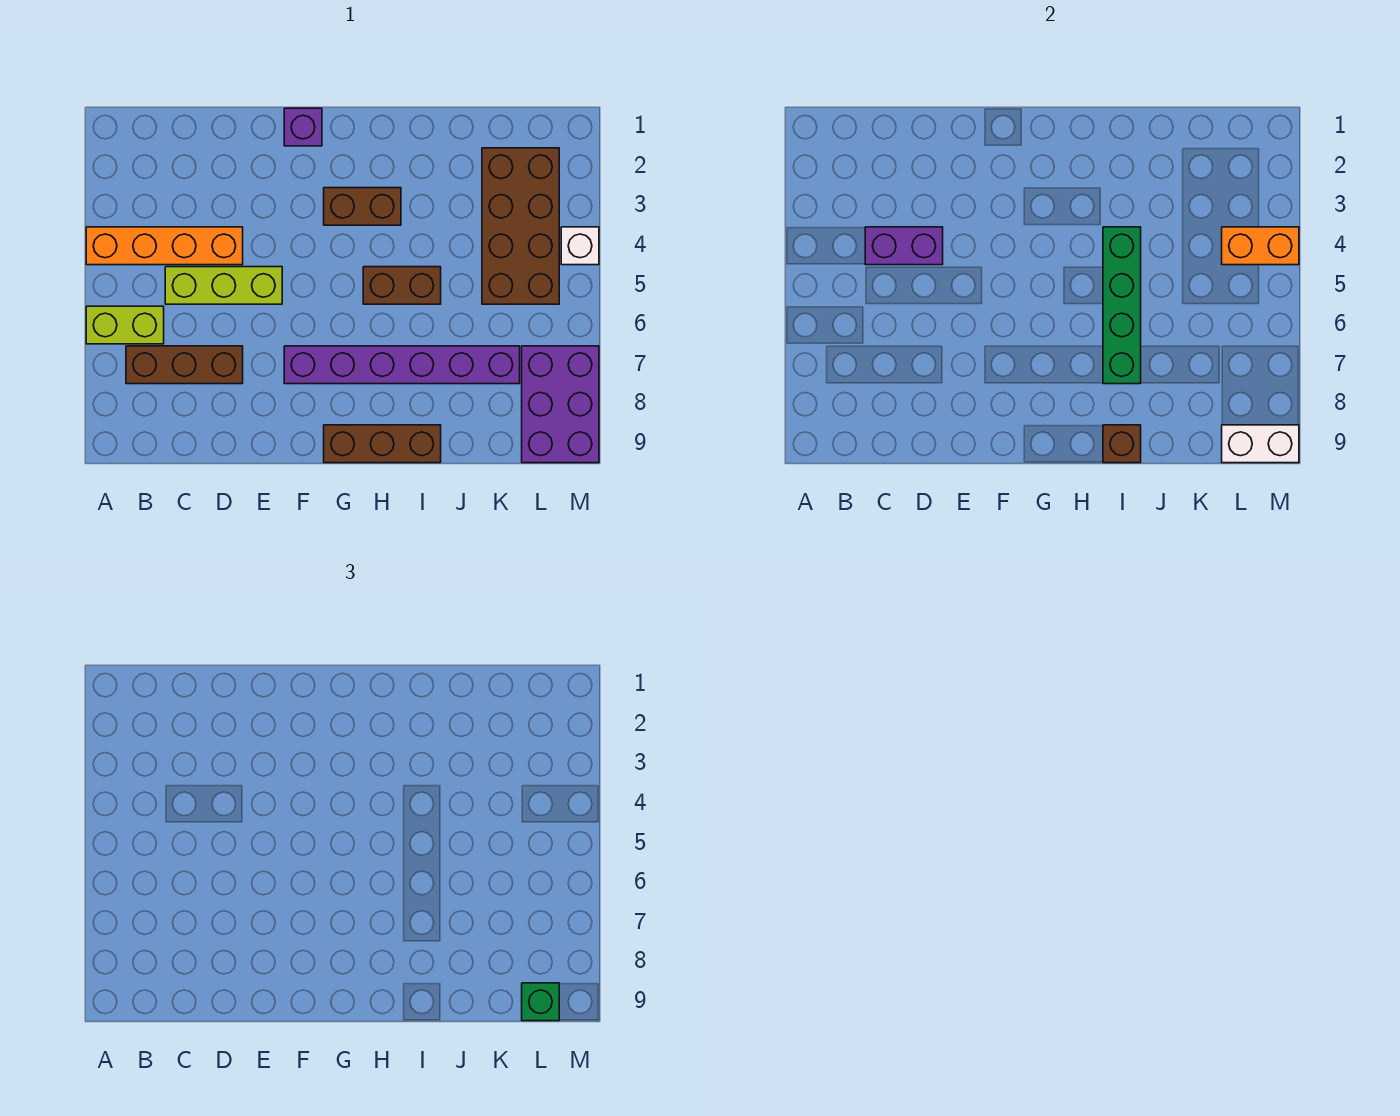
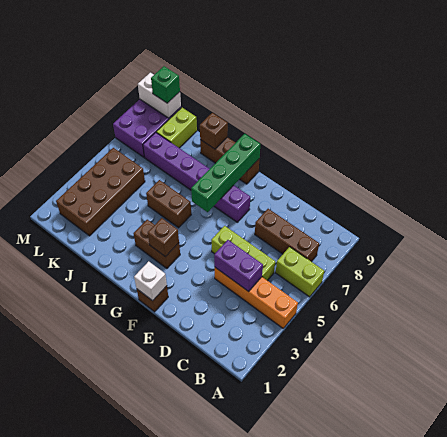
purple 1x1 brick [284,108,322,146] -> brown 1x1 brick [137,286,168,312]
none -> brown 1x1 brick [148,218,179,257]
green 1x4 brick [1103,227,1141,384] -> green 1x4 brick moved to [191,134,260,212]
none -> lime 1x2 brick [156,108,197,148]
orange 1x2 brick [1222,227,1299,265] -> none
white 1x1 brick [561,227,599,265] -> white 1x1 brick moved to [134,261,167,301]

